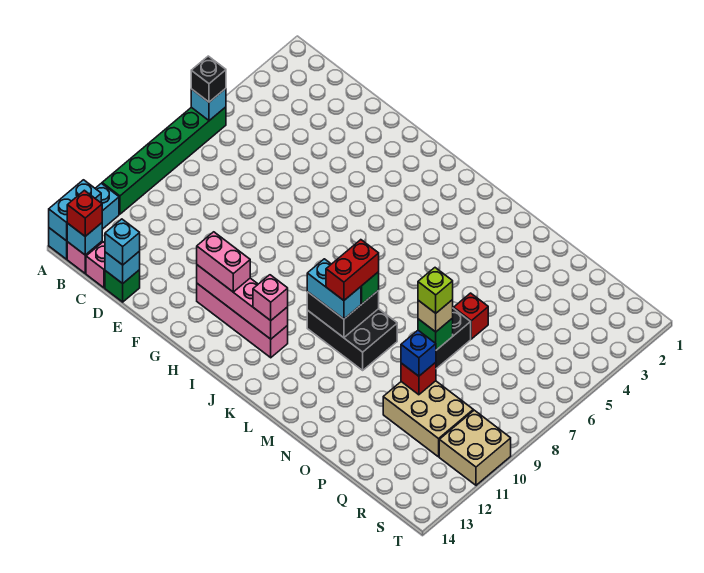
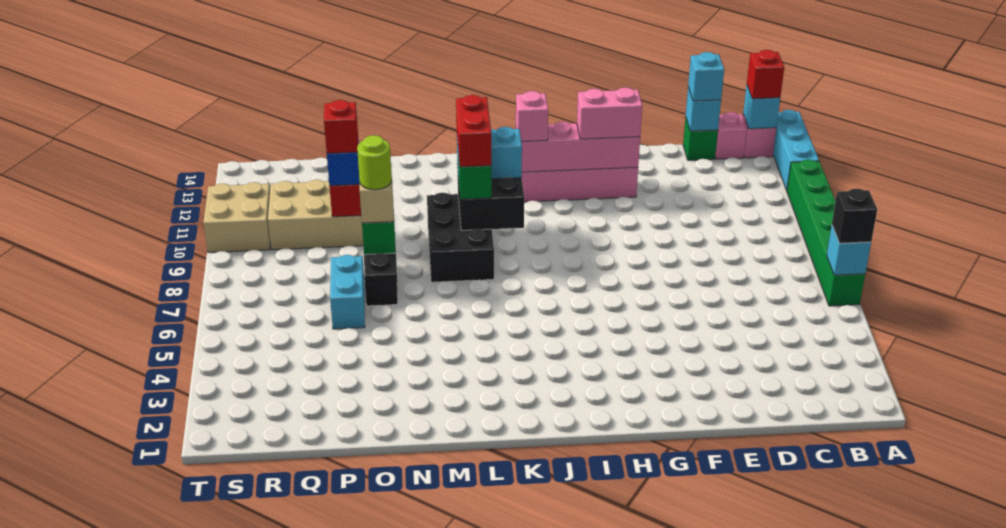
cyan 1x2 brick [49,180,101,241] -> cyan 1x2 brick moved to [330,255,365,329]
black 2x3 brick [307,309,397,370] -> black 2x3 brick turned to [427,193,494,282]
red 1x1 brick [454,293,488,339] -> red 1x1 brick moved to [324,100,358,153]
lime 1x1 brick [418,268,453,313] -> lime 1x1 round brick [357,135,392,190]

